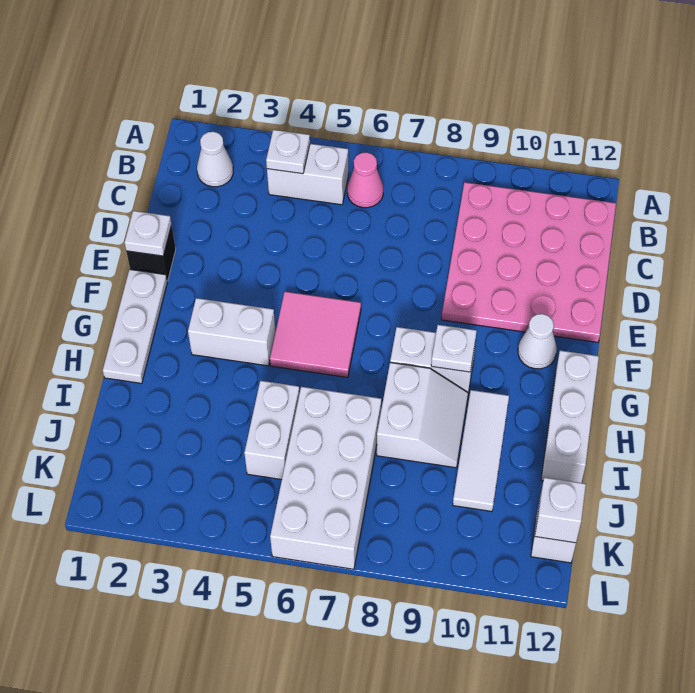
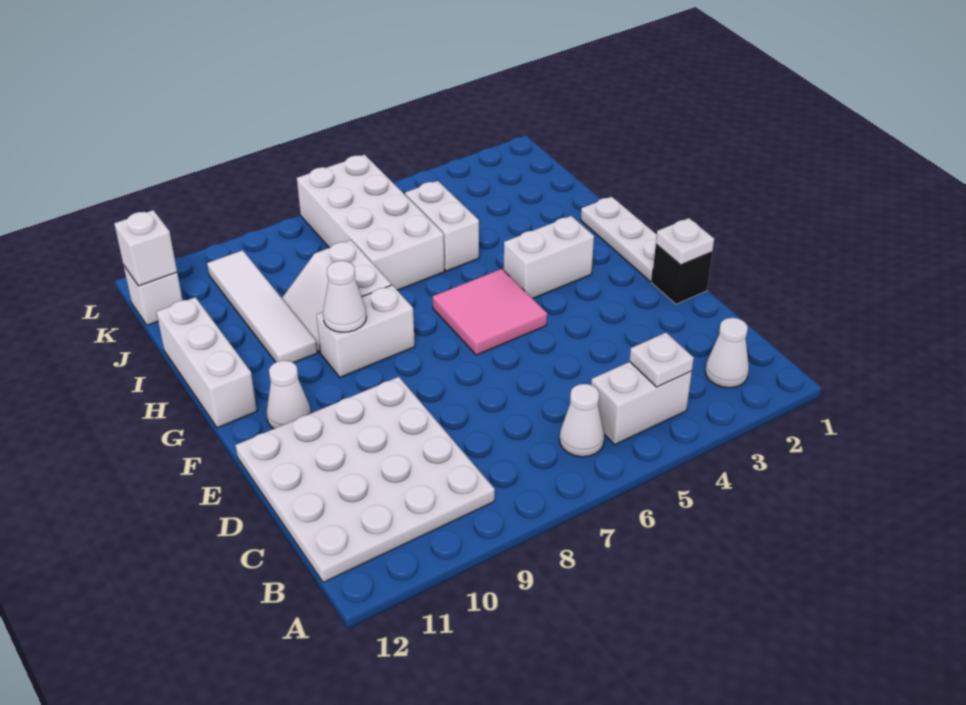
pink 1x1 cone [347,152,383,208] -> white 1x1 cone [560,384,604,457]
pink 4x4 plate [442,182,616,342] -> white 4x4 plate [236,377,495,582]
white 1x1 plate [431,325,477,372] -> white 1x1 cone [323,261,366,332]
white 1x3 tile [453,390,509,511] -> white 1x4 tile [207,250,318,363]

